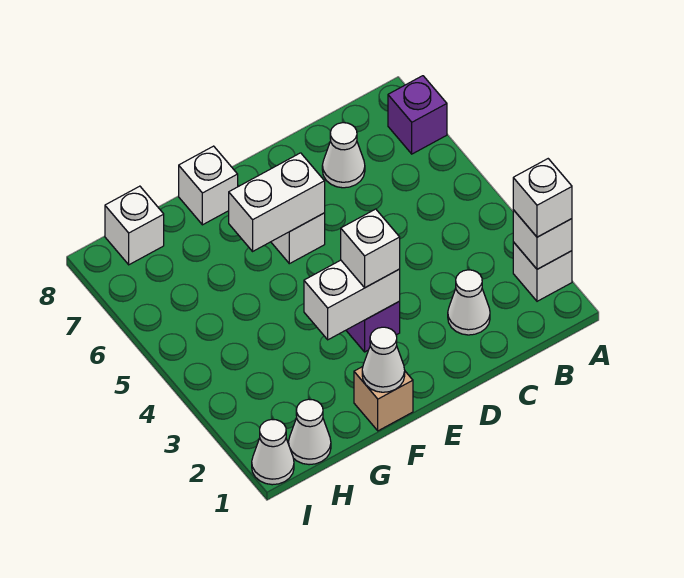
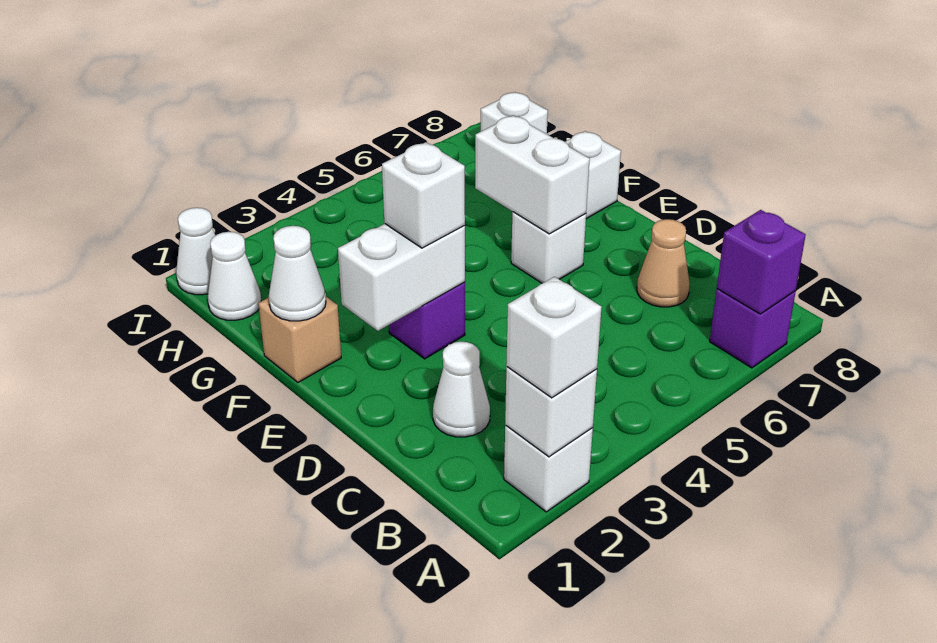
none -> purple 1x1 brick [717,210,806,314]
white 1x1 cone [322,123,365,188] -> tan 1x1 cone [637,219,690,307]
white 1x2 brick [304,260,400,340] -> white 1x2 brick turned to [338,224,465,331]

